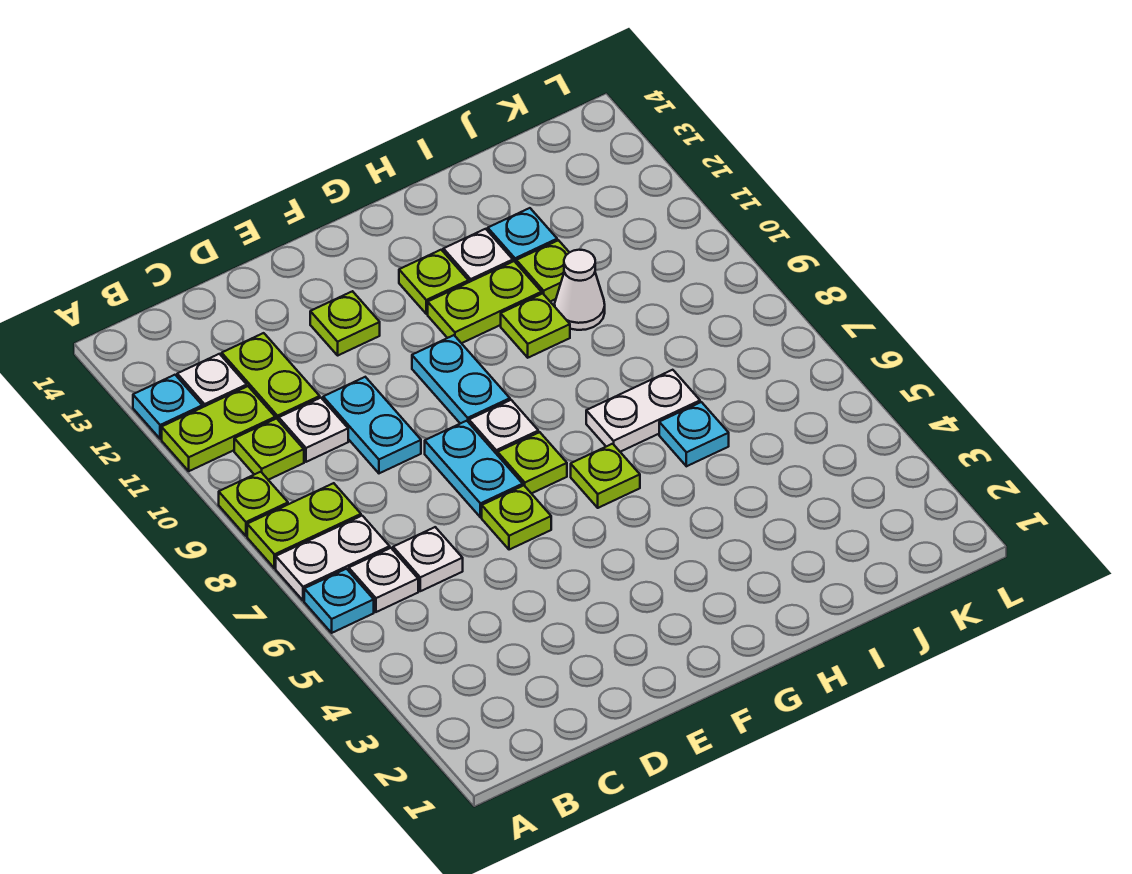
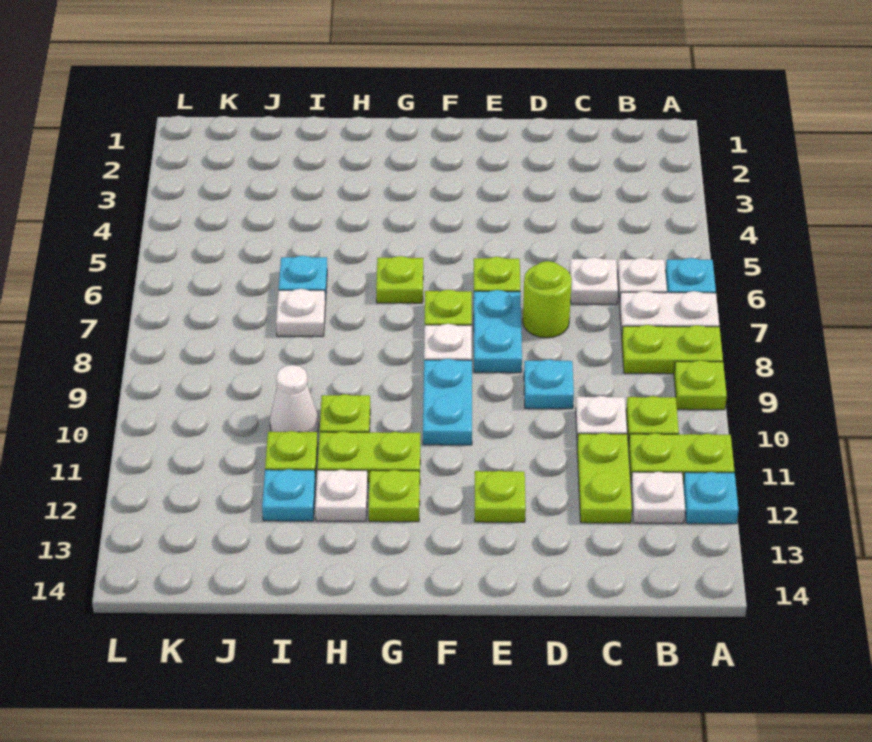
none -> lime 1x1 round brick [523,261,572,338]
cyan 1x2 plate [323,377,421,473] -> cyan 1x1 plate [524,359,574,409]
white 1x2 plate [586,370,700,452] -> white 1x1 plate [276,289,326,337]

